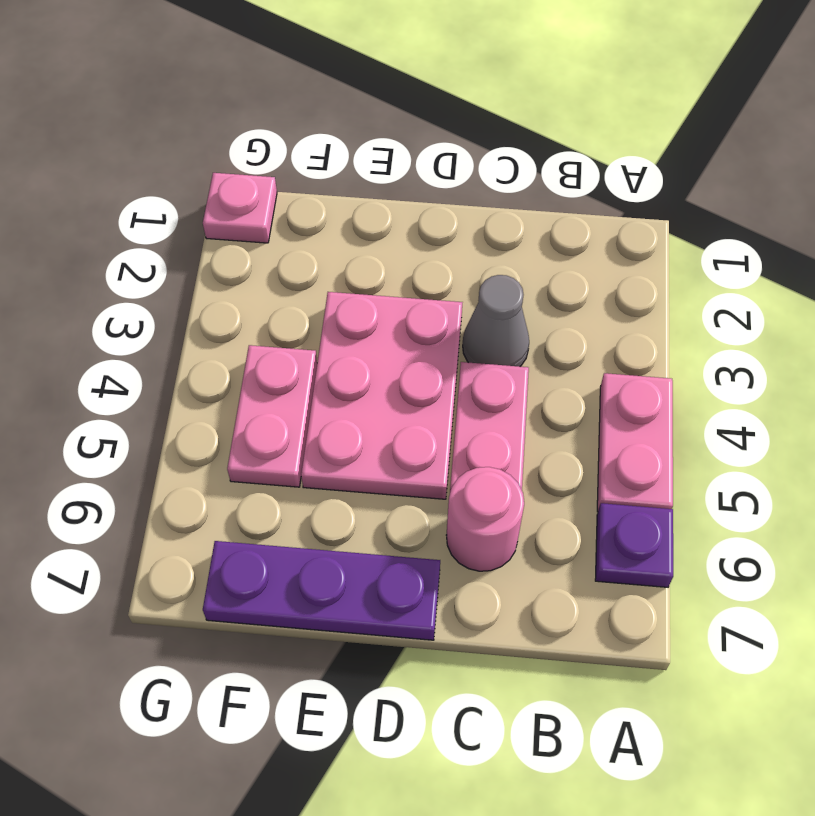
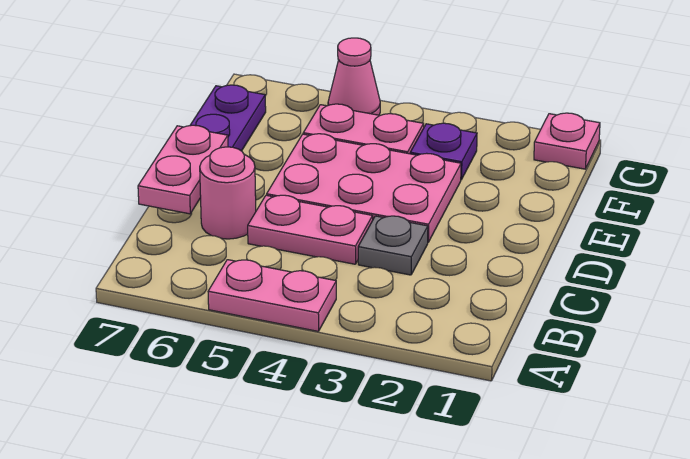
purple 1x1 plate [595,503,673,587] -> purple 1x1 plate moved to [410,123,477,180]
grey 1x1 cone [463,275,529,367] -> grey 1x1 plate [358,216,428,275]
none -> pink 1x2 plate [138,125,228,214]
none -> pink 1x1 cone [328,38,380,115]

